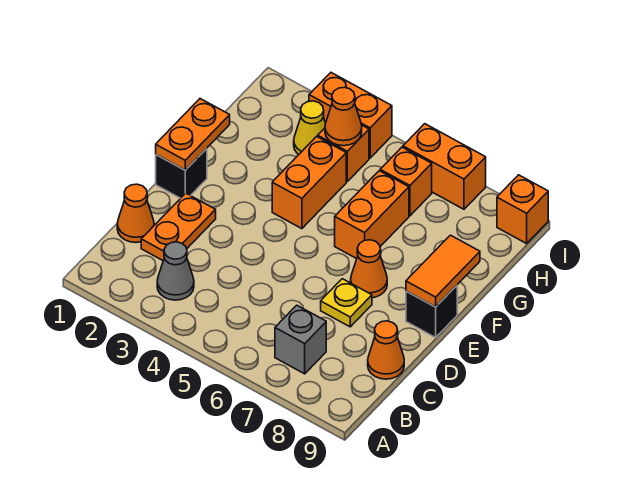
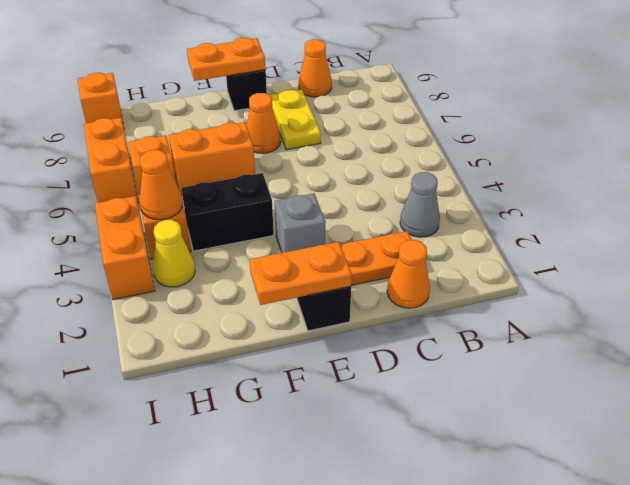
grey 1x1 brick [275,305,326,374] -> grey 1x1 brick moved to [275,193,326,253]
yellow 1x1 plate [321,279,372,327] -> yellow 1x2 plate [270,89,321,150]
orange 1x2 tile [406,235,480,307] -> orange 1x2 plate [187,38,266,81]
orange 1x2 brick [272,136,346,229] -> black 1x2 brick [181,173,274,251]

